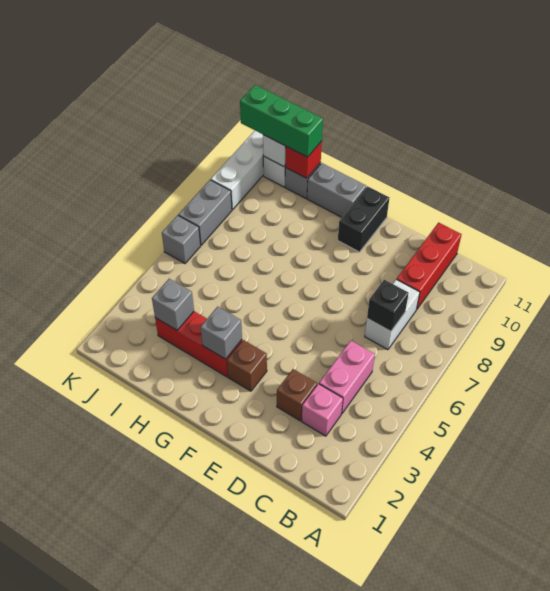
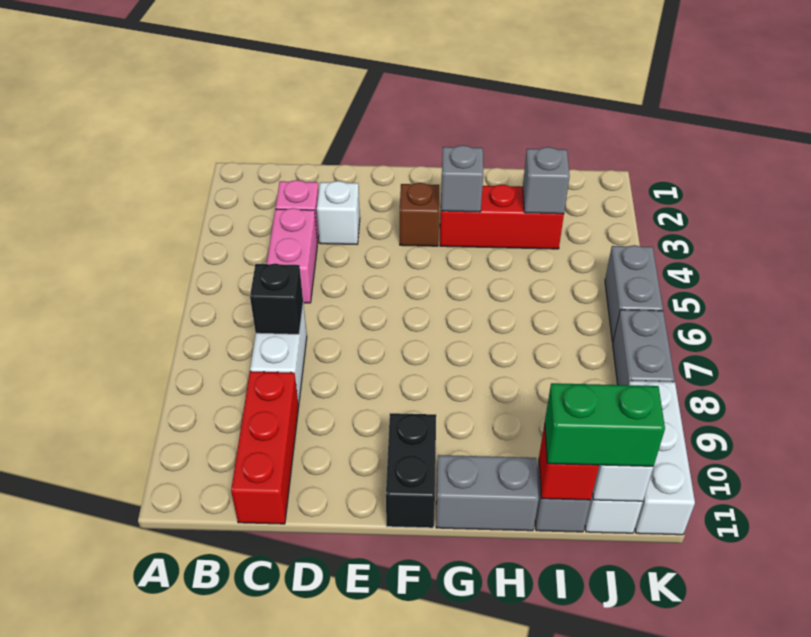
brown 1x1 brick [277,369,317,421] -> white 1x1 brick [317,181,360,244]
green 1x3 brick [240,85,323,157] -> green 1x2 brick [545,383,665,466]
grey 1x1 brick [162,215,201,263] -> grey 1x2 brick [605,245,663,342]

